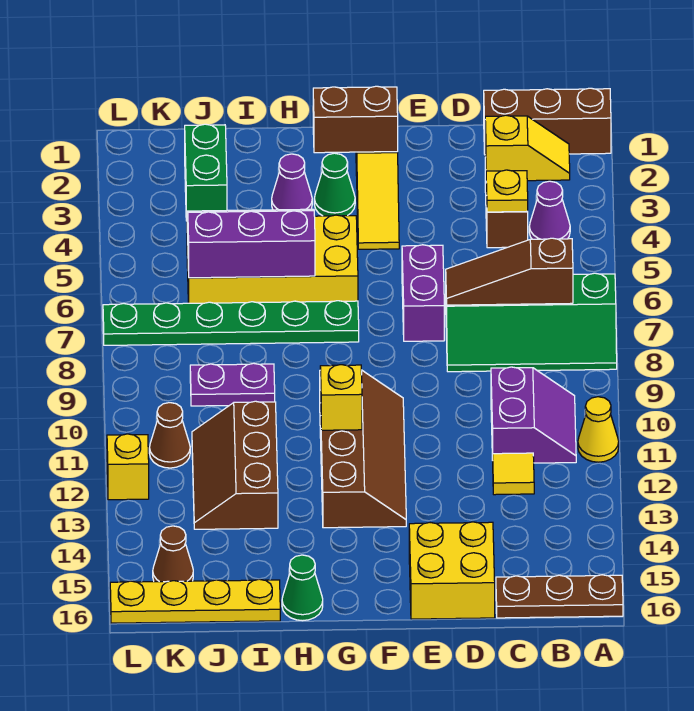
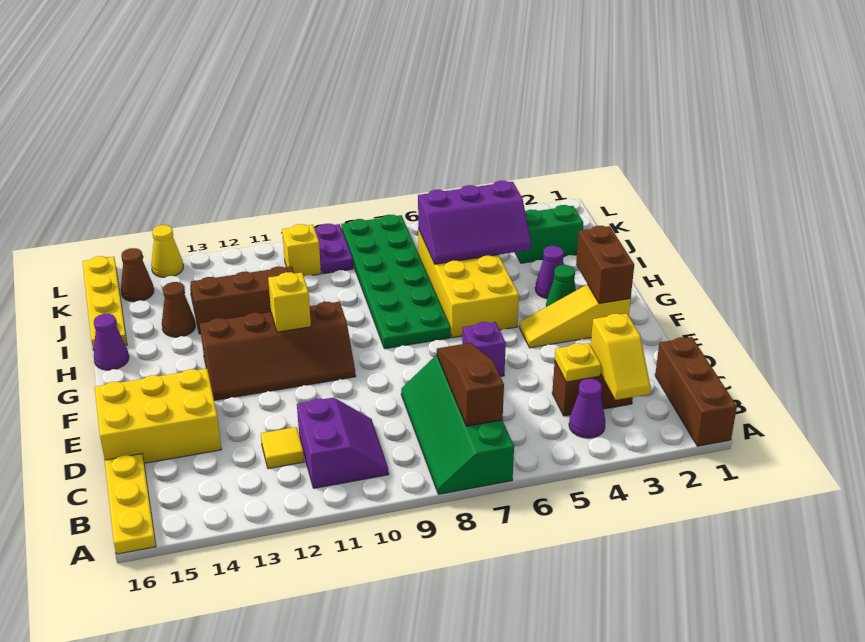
yellow 1x1 cone [578,397,619,462] -> yellow 1x1 cone moved to [151,225,183,278]
brown 1x3 plate [496,575,623,618] -> yellow 1x3 plate [105,454,156,554]
purple 2x2 slope [491,367,576,463] -> purple 2x2 slope turned to [297,397,389,488]
yellow 2x2 brick [409,522,495,619] -> yellow 2x3 brick [95,368,221,463]
purple 1x2 brick [402,245,444,341] -> purple 1x1 brick [462,322,506,377]
green 1x6 plate [103,301,359,345] -> green 2x6 plate [341,215,451,349]
purple 2x3 slope [187,209,315,278] -> purple 2x3 slope turned to [418,181,531,264]
green 1x1 cone [282,555,323,621] -> purple 1x1 cone [94,314,129,370]
purple 1x2 plate [190,363,275,406] -> purple 1x2 plate moved to [314,224,353,274]
brown 1x1 cone [149,403,190,468] -> brown 1x1 cone moved to [162,282,195,337]
yellow 1x1 brick [107,434,149,500] -> yellow 1x1 brick moved to [282,224,321,276]

